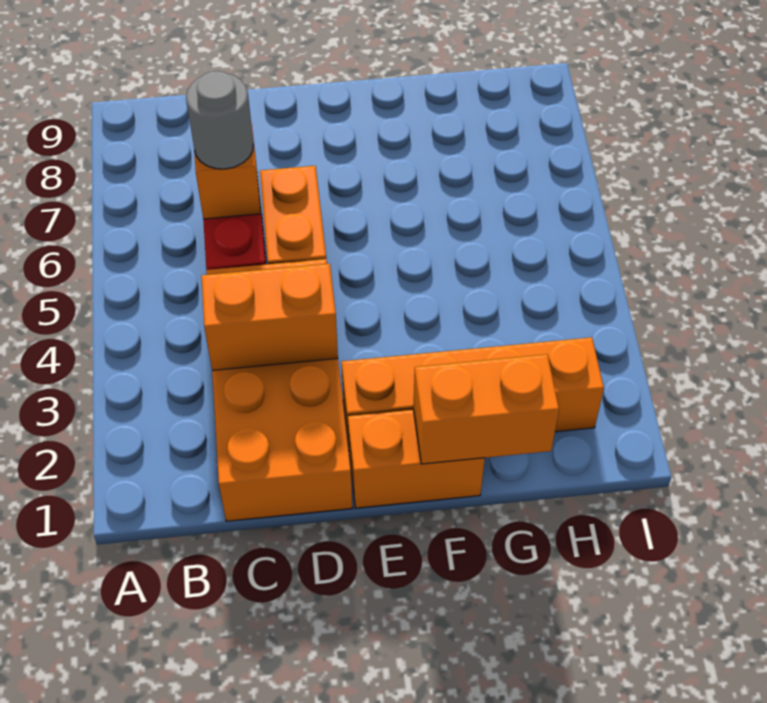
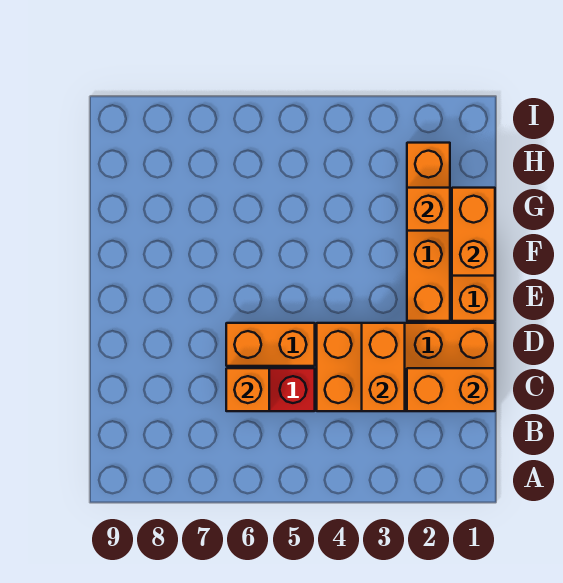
none -> orange 1x2 brick [407,368,495,411]
grey 1x1 round brick [186,71,253,169] -> none
none -> orange 1x1 brick [407,188,450,231]

